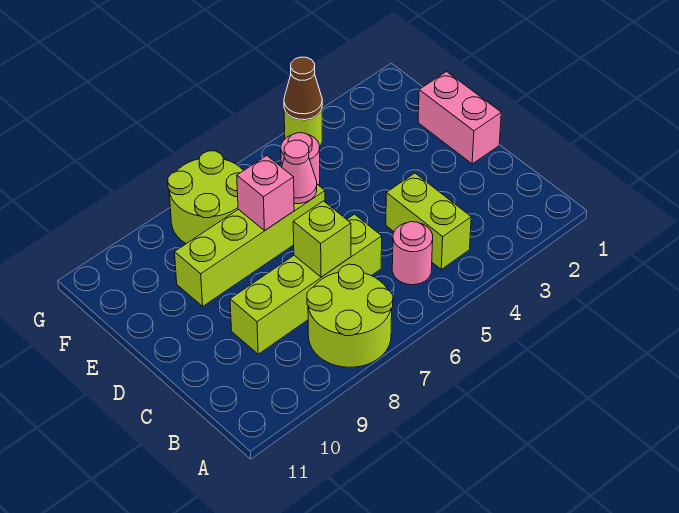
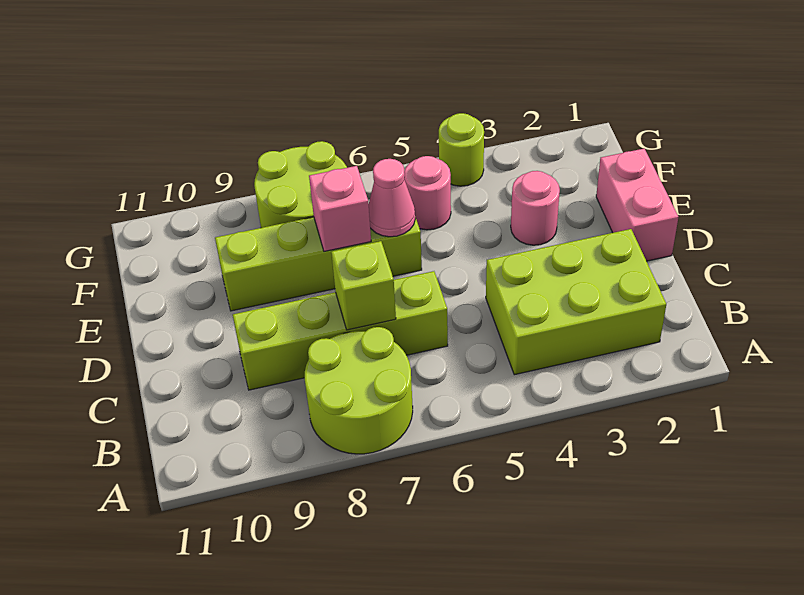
lime 1x2 brick [386,173,471,269] -> lime 2x3 brick [486,229,666,375]
pink 1x1 round brick [392,222,433,285] -> pink 1x1 round brick moved to [511,171,560,245]
brown 1x1 cone [284,57,322,120] -> none

